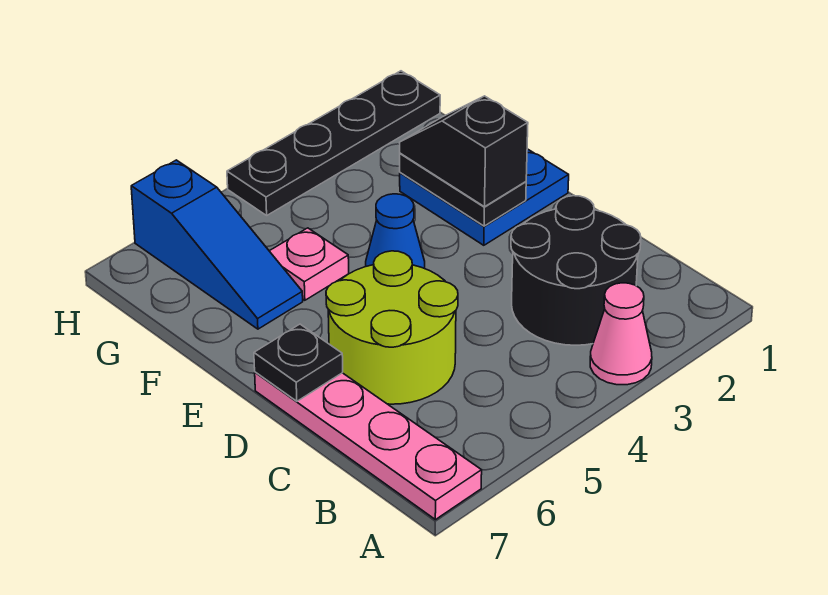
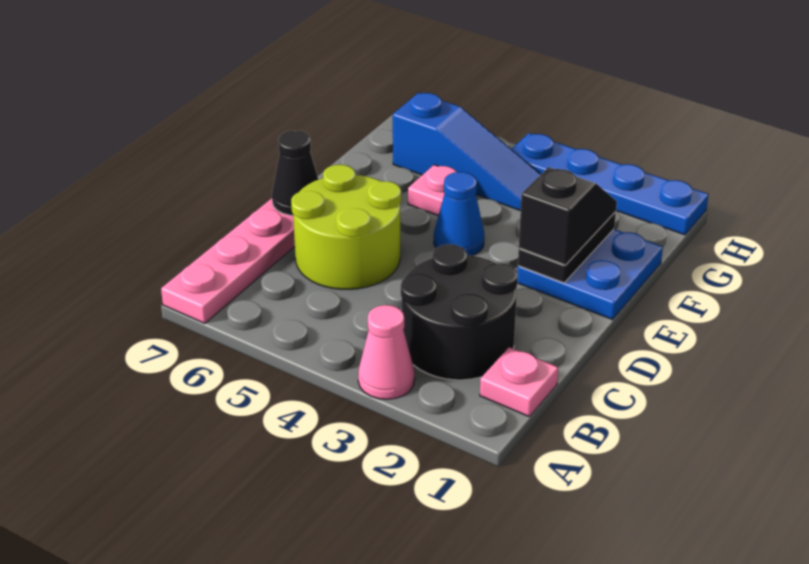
none -> pink 1x1 plate [480,347,558,416]
black 1x1 plate [254,324,343,401] -> black 1x1 cone [272,130,318,215]
blue 1x3 slope [131,160,303,329] -> blue 1x3 slope turned to [393,93,541,211]
black 1x4 plate [227,71,440,215] -> blue 1x4 plate [512,133,709,235]

